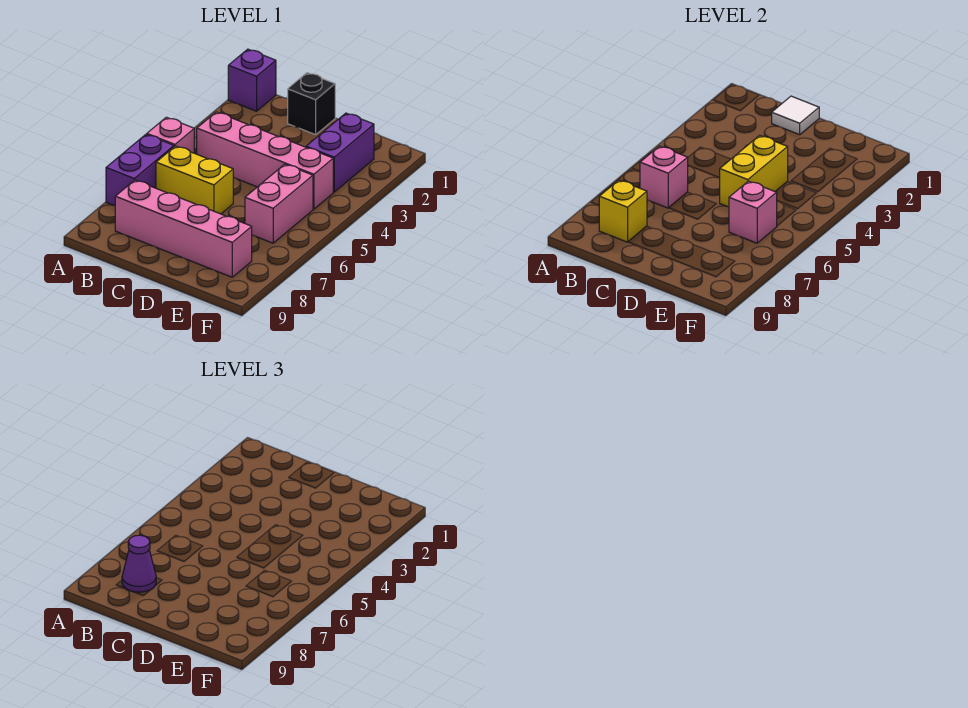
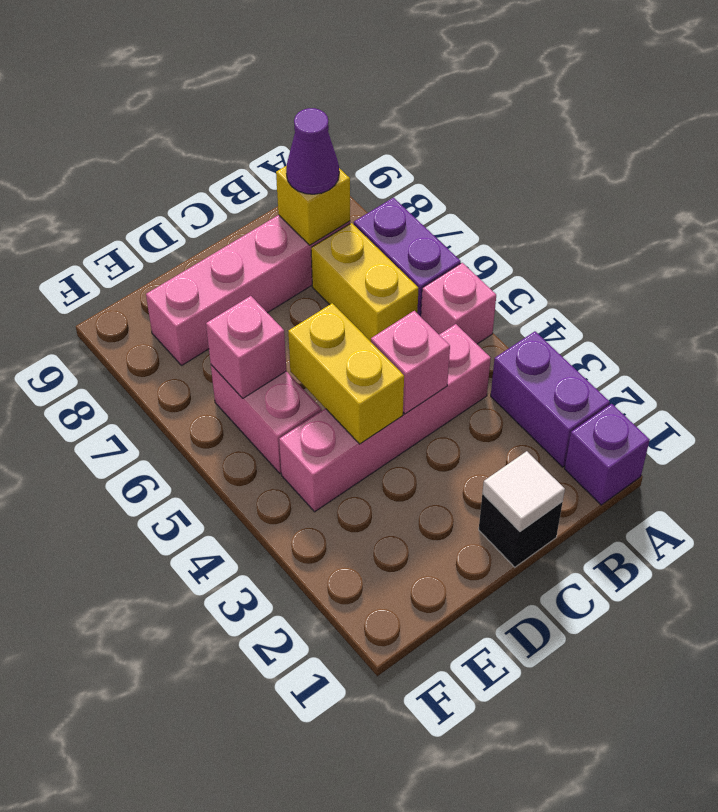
yellow 1x2 brick [156,146,233,214] -> yellow 1x2 brick turned to [311,223,419,342]
pink 1x1 brick [640,146,688,208] -> pink 1x1 brick moved to [371,311,450,414]
purple 1x2 brick [306,113,374,192] -> purple 1x2 brick moved to [491,331,610,467]

